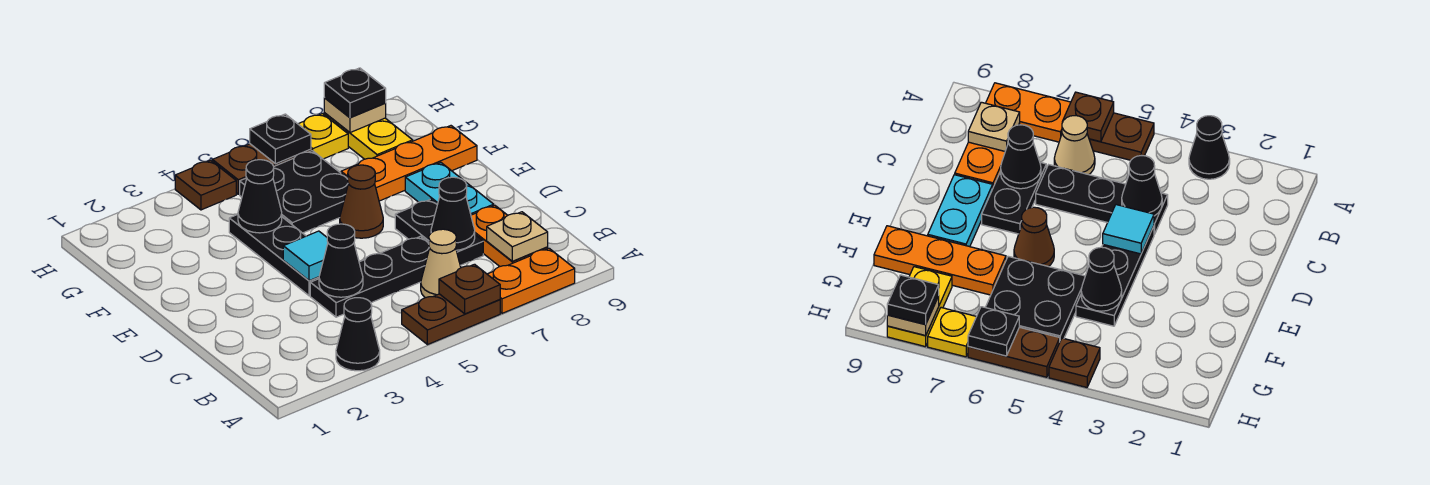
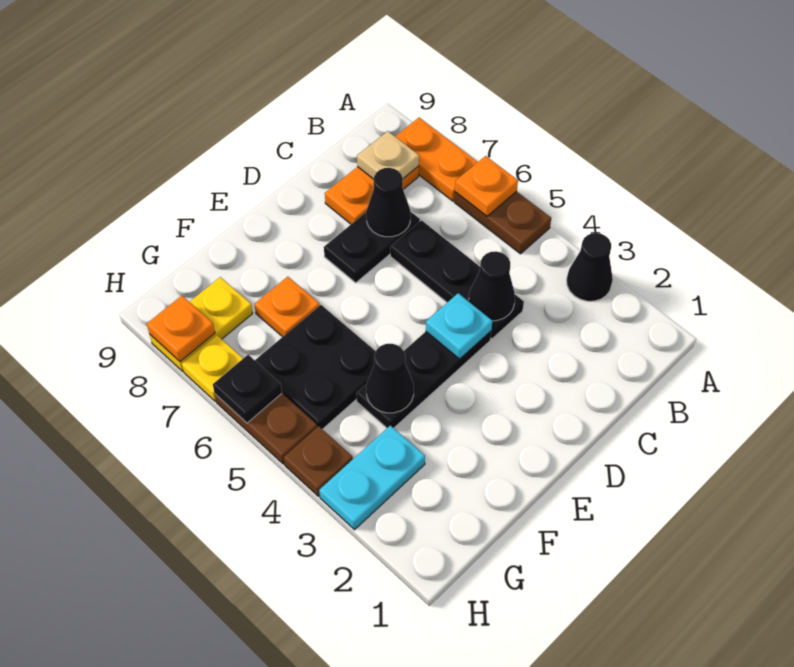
brown 1x1 plate [439,264,500,314] -> orange 1x1 plate [455,156,518,216]
tan 1x1 cone [421,229,461,298] -> none
cyan 1x1 tile [283,231,328,281] -> cyan 1x1 plate [426,293,492,359]
cyan 1x2 plate [405,162,494,215] -> cyan 1x2 plate moved to [319,425,425,530]
brown 1x1 cone [340,165,383,238] -> none
orange 1x3 plate [341,126,477,201] -> orange 1x1 plate [255,277,320,337]
tan 1x1 plate [324,98,386,133] -> orange 1x1 plate [147,296,215,362]
black 1x1 plate [324,68,386,117] -> none

